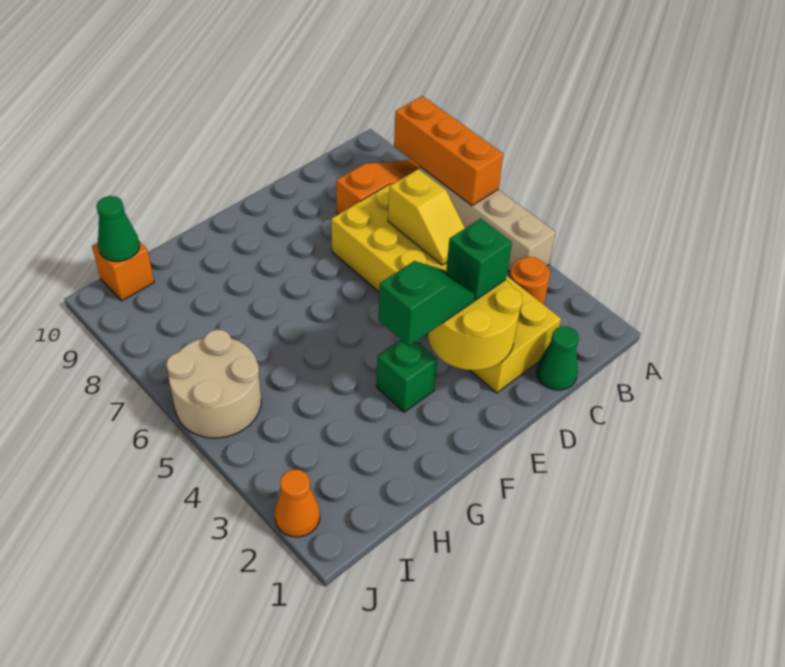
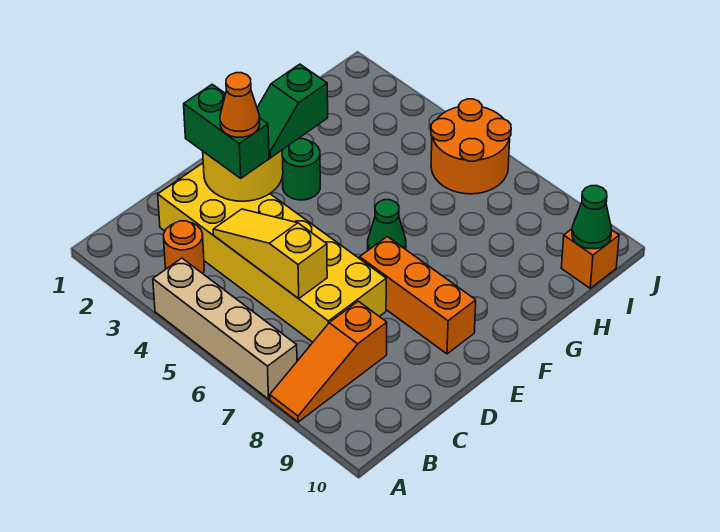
orange 1x3 brick [394,96,503,206] -> orange 1x3 brick moved to [360,237,476,354]
green 1x1 cone [536,326,579,390] -> green 1x1 cone moved to [368,200,406,250]
yellow 1x2 slope [388,169,465,265] -> yellow 1x3 slope [213,209,327,299]
green 1x1 brick [446,218,512,300] -> green 1x2 brick [184,84,269,178]
green 1x1 brick [376,340,438,412] -> green 1x1 round brick [282,139,320,200]
tan 2x2 round brick [166,330,261,438] -> orange 2x2 round brick [431,99,511,194]
orange 1x1 cone [275,469,320,537] -> orange 1x1 cone moved to [220,73,260,137]

